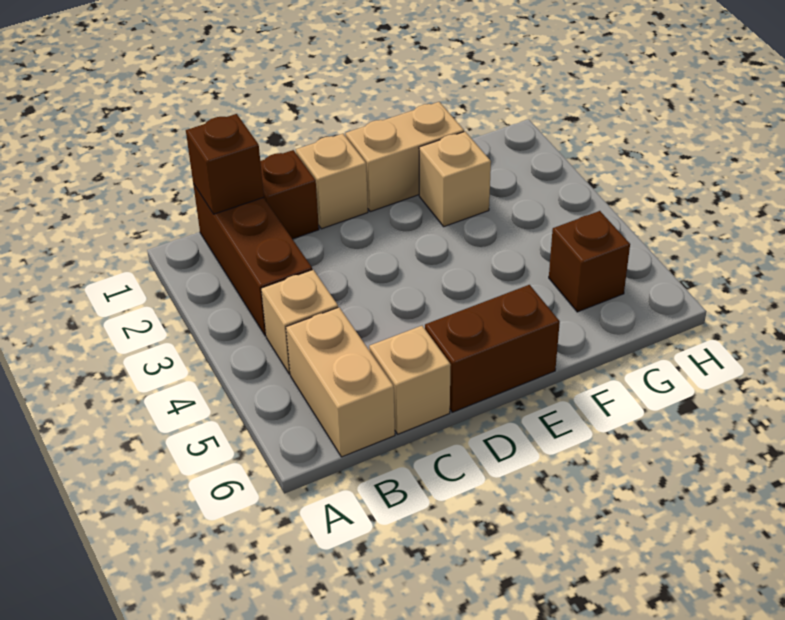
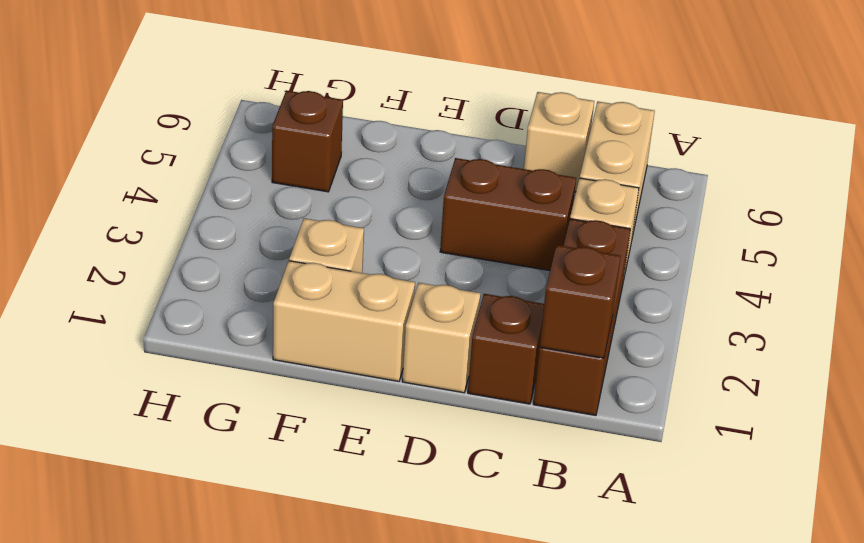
brown 1x2 brick [425,285,560,412] -> brown 1x2 brick moved to [440,158,576,271]

